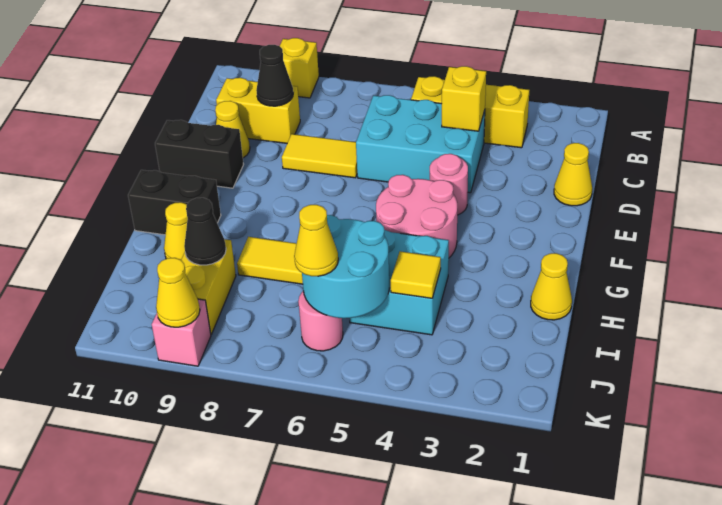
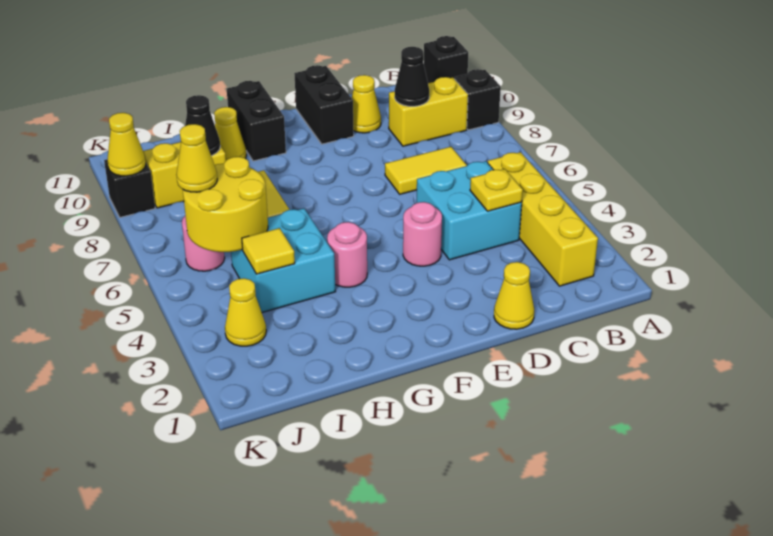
yellow 1x1 brick [280,38,319,98] -> black 1x1 brick [454,69,501,130]
none -> black 1x1 brick [424,36,468,83]
yellow 1x3 brick [411,76,529,148] -> yellow 1x4 brick [488,152,598,286]
cyan 2x3 brick [356,95,485,193] -> cyan 2x2 brick [417,161,522,260]
yellow 1x1 brick [442,66,486,131] -> yellow 1x1 plate [470,169,523,211]
yellow 1x2 brick [216,78,300,143] -> yellow 1x2 brick turned to [389,77,468,146]
yellow 1x2 tile [282,134,357,178] -> yellow 1x2 tile turned to [385,147,467,194]
pink 2x2 round brick [376,175,457,258] -> pink 1x1 round brick [327,222,367,287]
yellow 1x1 cone [531,253,572,320] -> yellow 1x1 cone moved to [225,278,266,346]
cyan 2x2 round brick [302,215,389,318] -> yellow 2x2 round brick [183,157,268,252]
pink 1x1 brick [152,299,211,366] -> black 1x1 brick [104,160,155,217]

